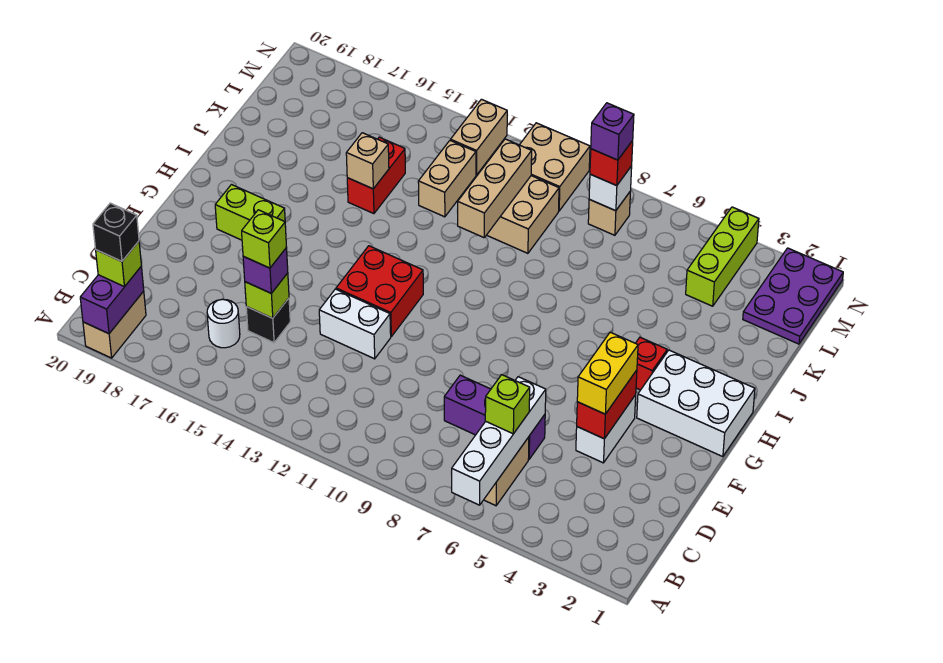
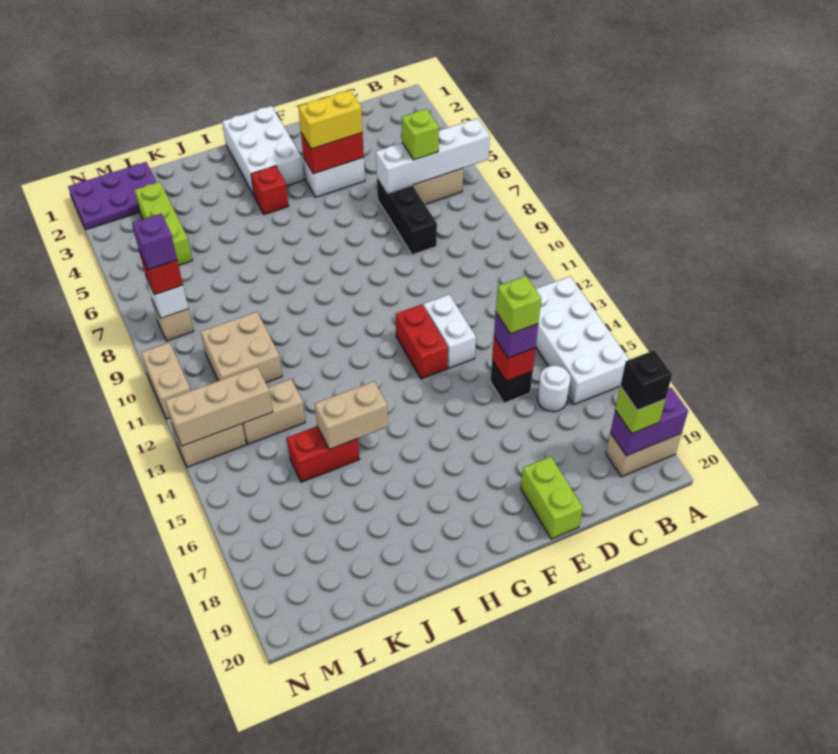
none -> white 2x4 brick [536,276,630,404]
purple 1x3 brick [444,375,545,459] -> black 1x3 brick [377,177,437,255]
lime 1x1 brick [245,273,289,318] -> red 1x1 brick [492,337,535,381]
red 2x2 brick [336,246,423,336] -> red 1x2 brick [396,304,448,379]
lime 1x2 brick [215,185,285,240] -> lime 1x2 brick moved to [521,457,583,539]
tan 1x3 brick [457,139,532,238] -> tan 1x3 brick moved to [165,367,272,446]
tan 1x1 brick [346,133,389,189] -> tan 1x2 brick [315,381,388,449]
lime 1x3 brick [686,207,759,306] -> lime 1x3 brick turned to [134,182,192,265]
tan 2x2 brick [520,123,590,211] -> tan 1x2 brick [141,343,190,419]

